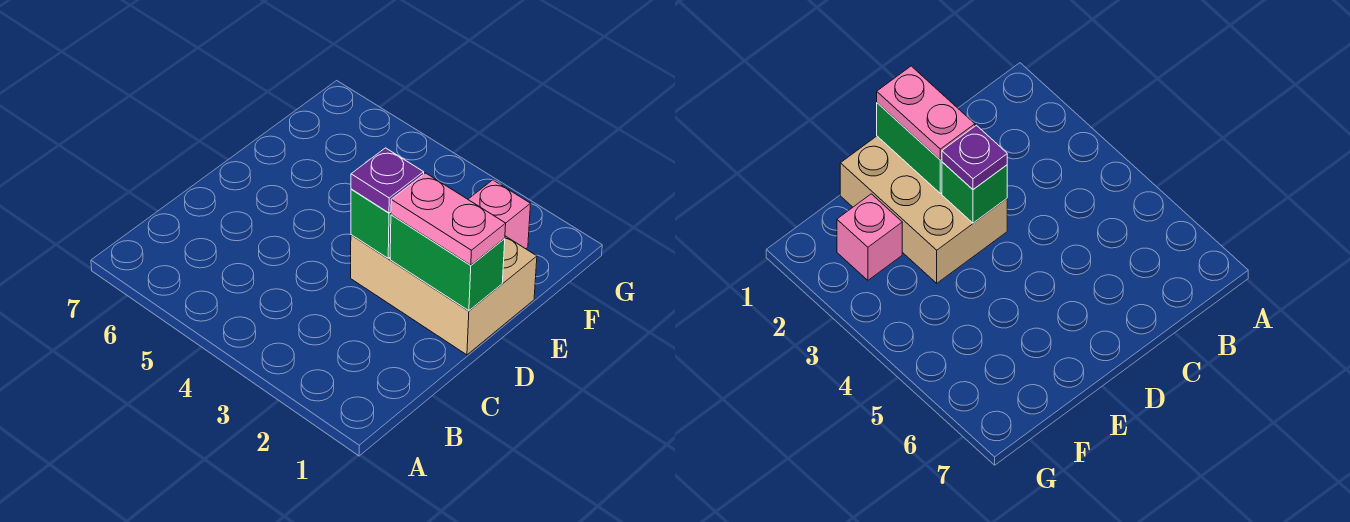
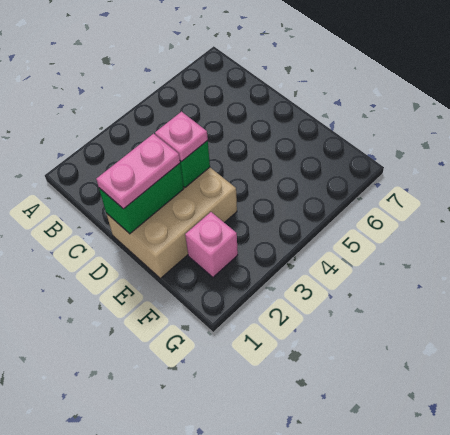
purple 1x1 plate [351,148,424,213] -> pink 1x1 plate [155,112,208,162]

